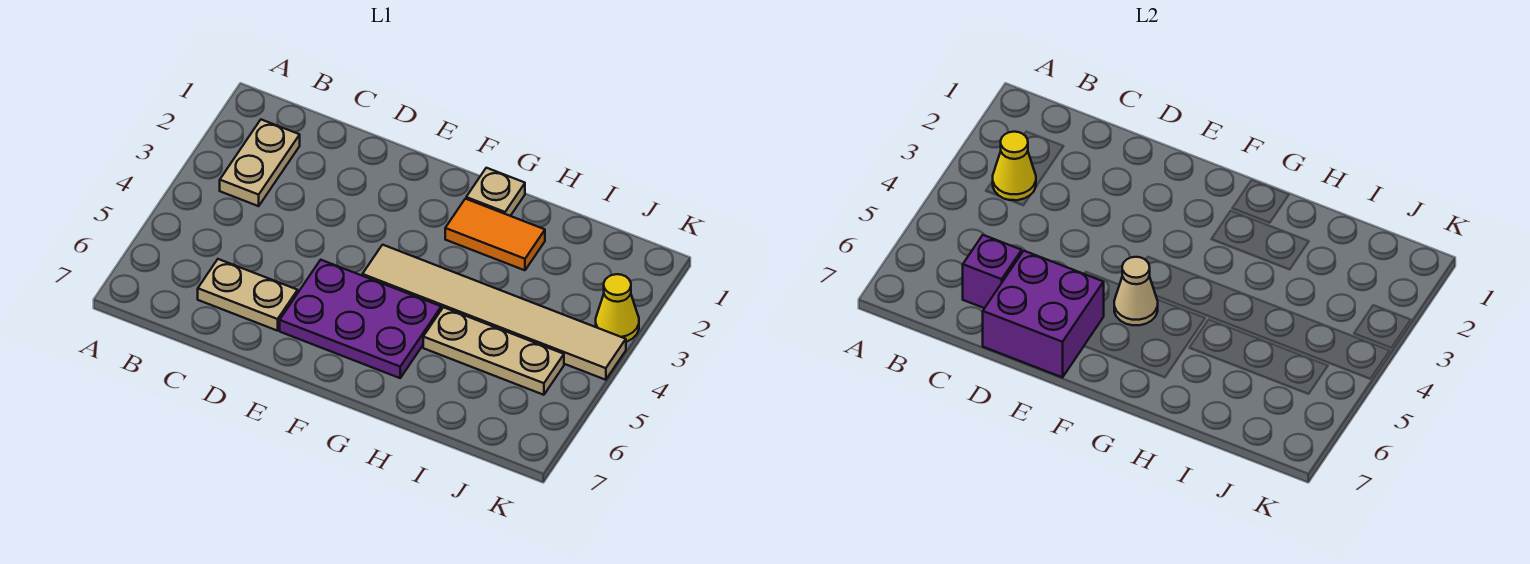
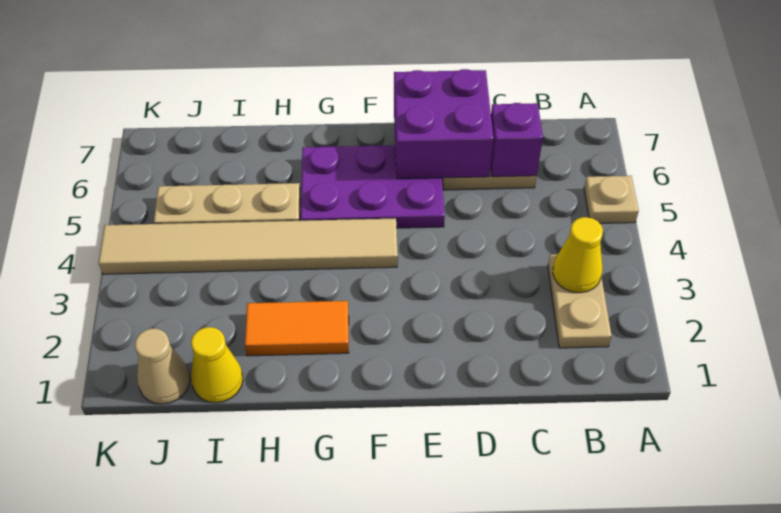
tan 1x1 cone [1114,257,1158,325] -> tan 1x1 cone moved to [135,329,190,404]
tan 1x1 plate [466,168,525,216] -> tan 1x1 plate moved to [584,176,639,223]
yellow 1x1 cone [596,274,639,342] -> yellow 1x1 cone moved to [191,327,243,403]

